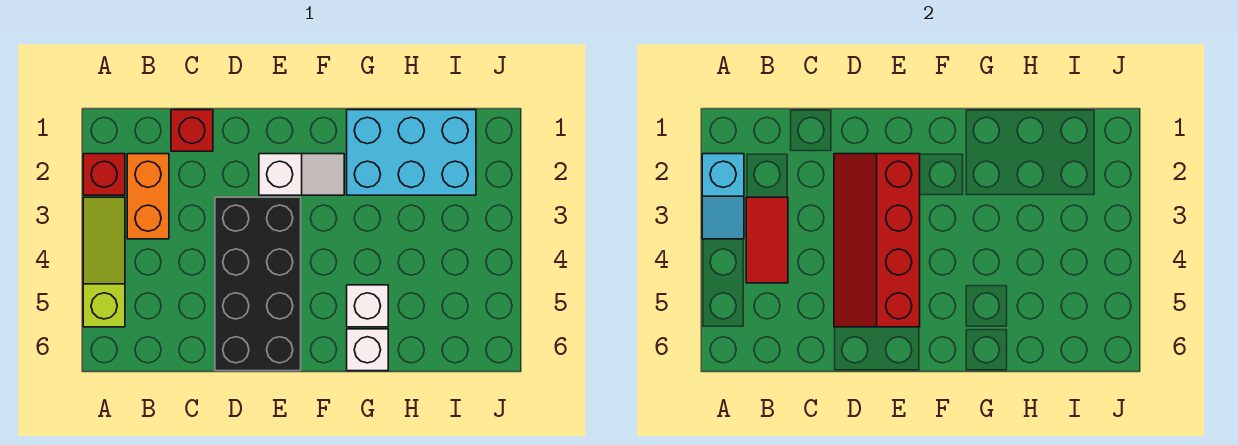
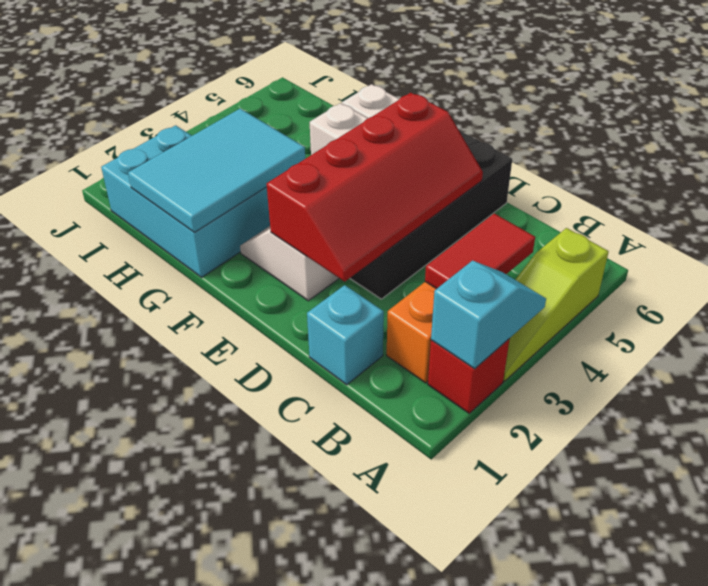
red 1x1 brick [171,110,213,151] -> cyan 1x1 brick [307,285,384,385]
none -> cyan 2x3 tile [128,109,305,232]

